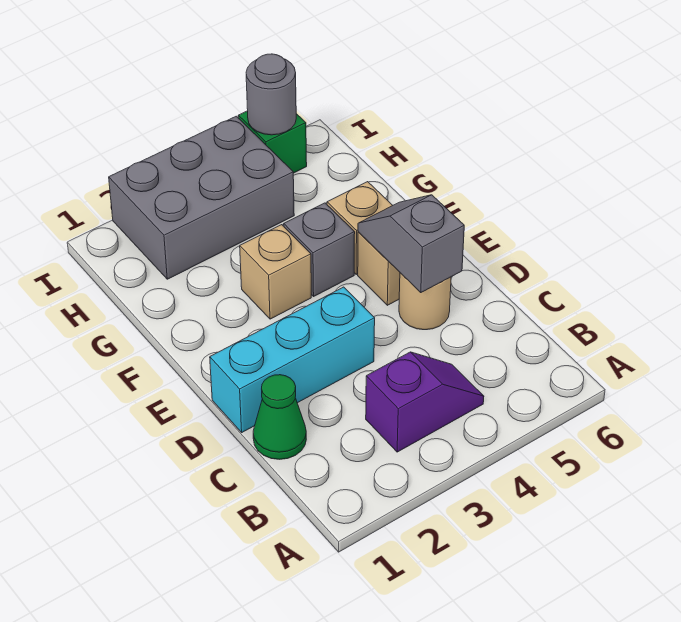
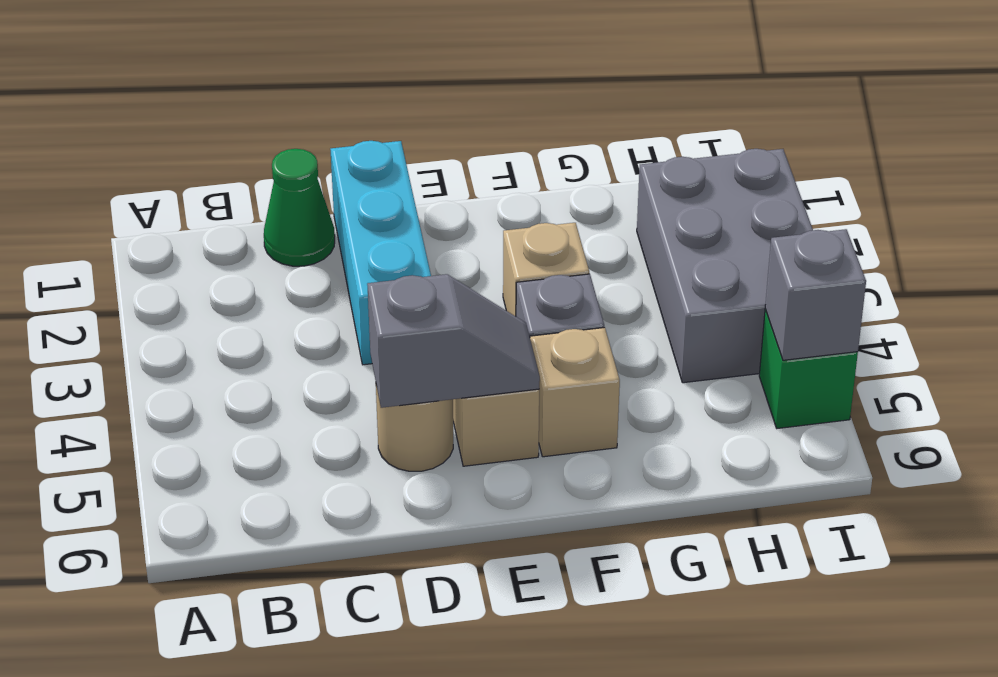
purple 1x2 slope [366,352,484,452] -> none
grey 1x1 round brick [246,54,296,135] -> grey 1x1 brick [765,229,866,360]

